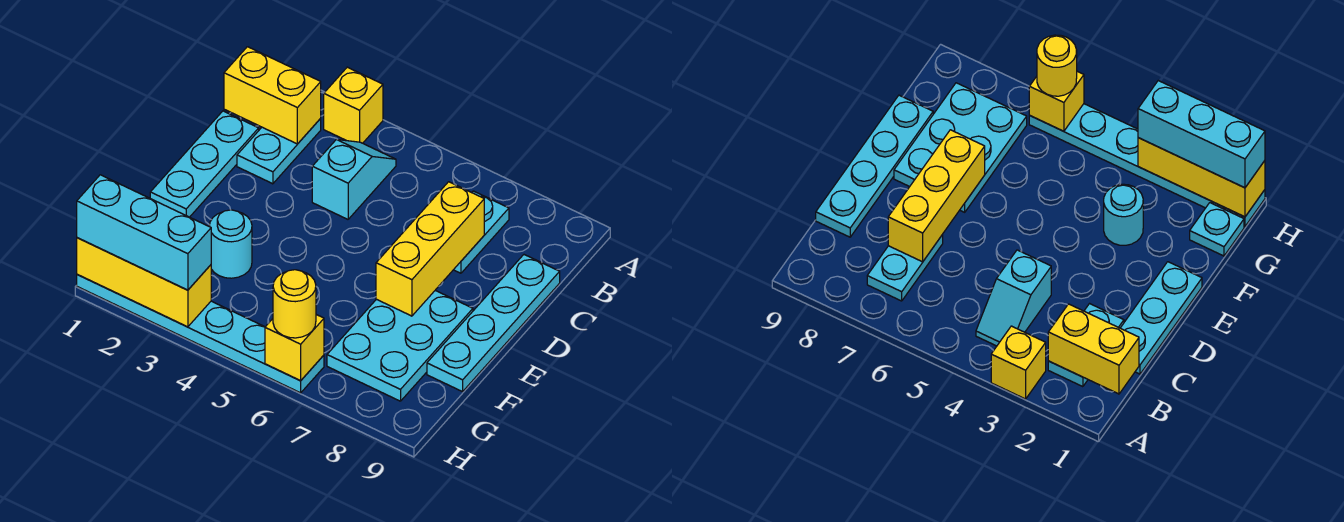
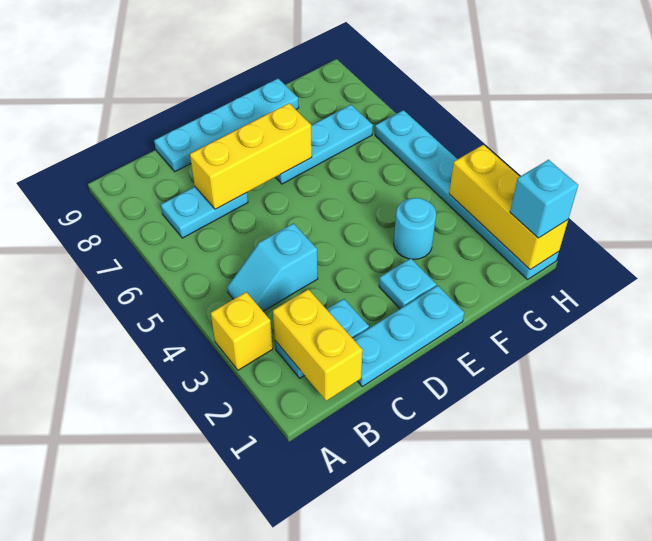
cyan 2x3 plate [327,291,473,401] -> cyan 1x3 plate [275,105,373,184]
cyan 1x1 plate [1190,203,1244,256] -> cyan 1x1 plate moved to [379,258,436,309]
cyan 1x3 brick [77,175,211,290] -> cyan 1x1 brick [510,160,578,238]
yellow 1x1 brick [265,315,324,381] -> none
yellow 1x1 round brick [273,270,316,338] -> none

